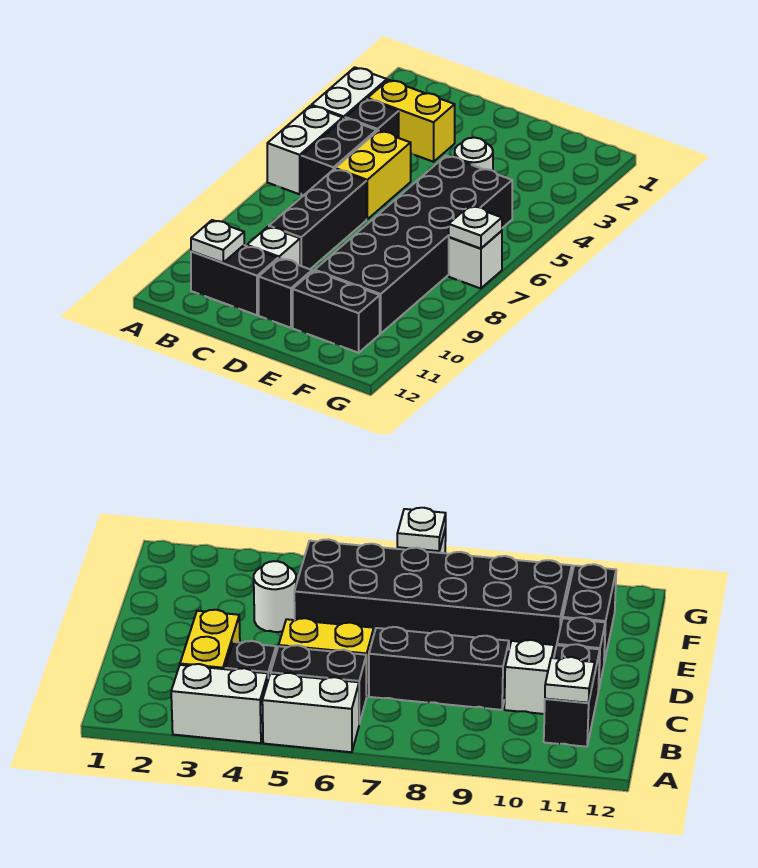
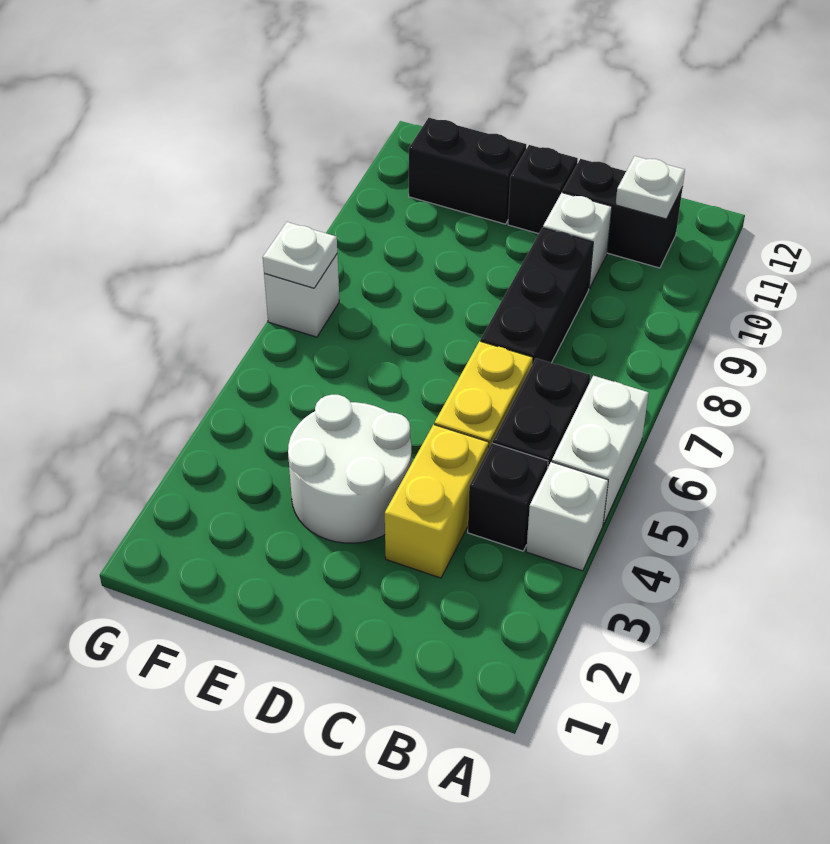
white 1x2 brick [312,67,387,119] -> white 1x1 brick [526,462,608,571]
yellow 1x2 brick [368,80,455,162] -> yellow 1x2 brick turned to [385,425,489,578]
white 1x1 round brick [455,138,493,171] -> white 2x2 round brick [288,395,411,543]
black 2x6 brick [315,156,512,333] -> none

